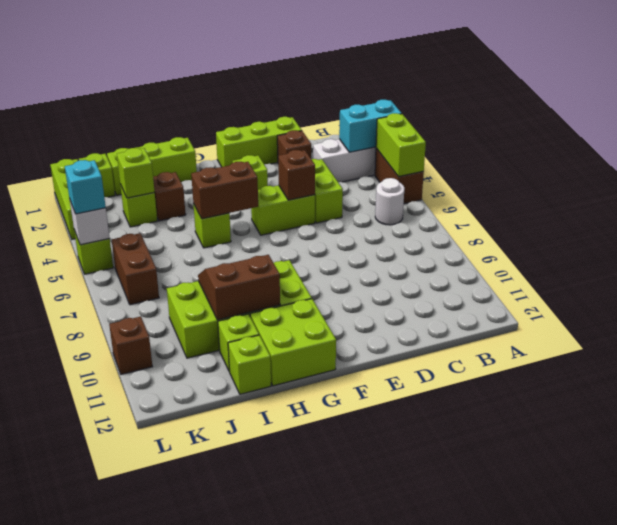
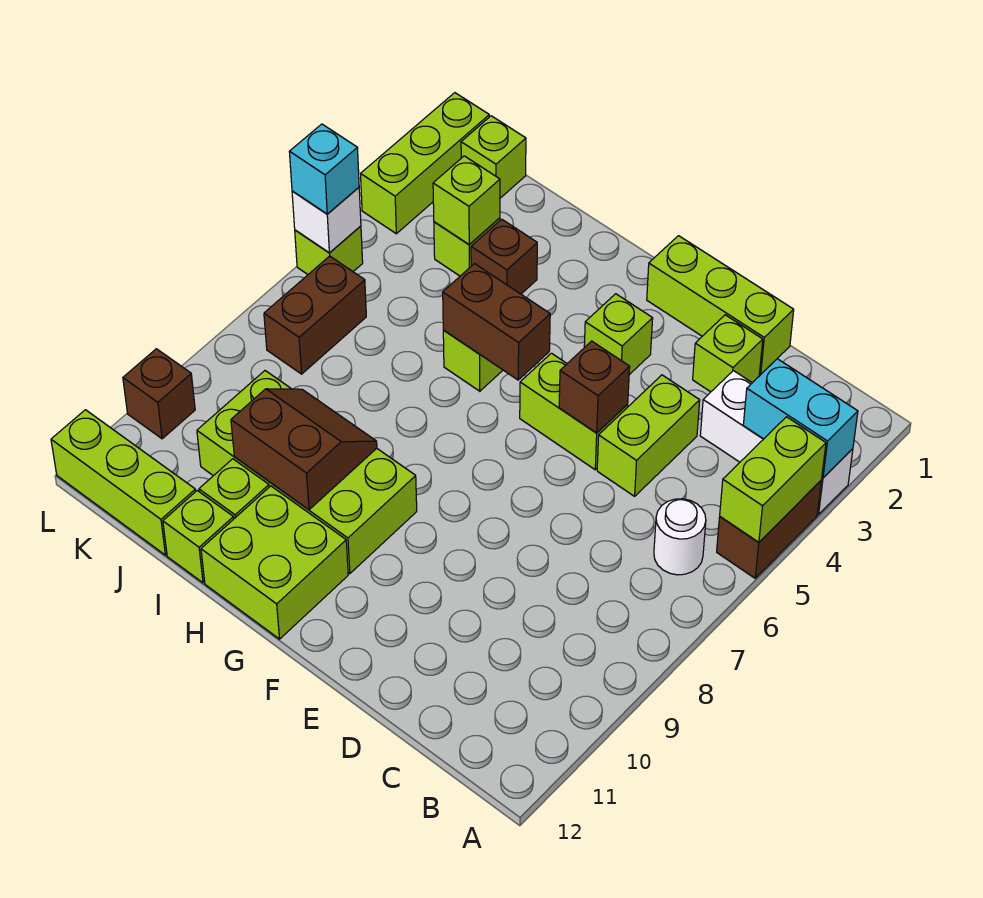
brown 1x1 brick [277,130,311,158] -> lime 1x1 brick [693,315,763,392]
lime 1x3 brick [107,137,197,195] -> lime 1x3 brick moved to [51,410,196,555]

